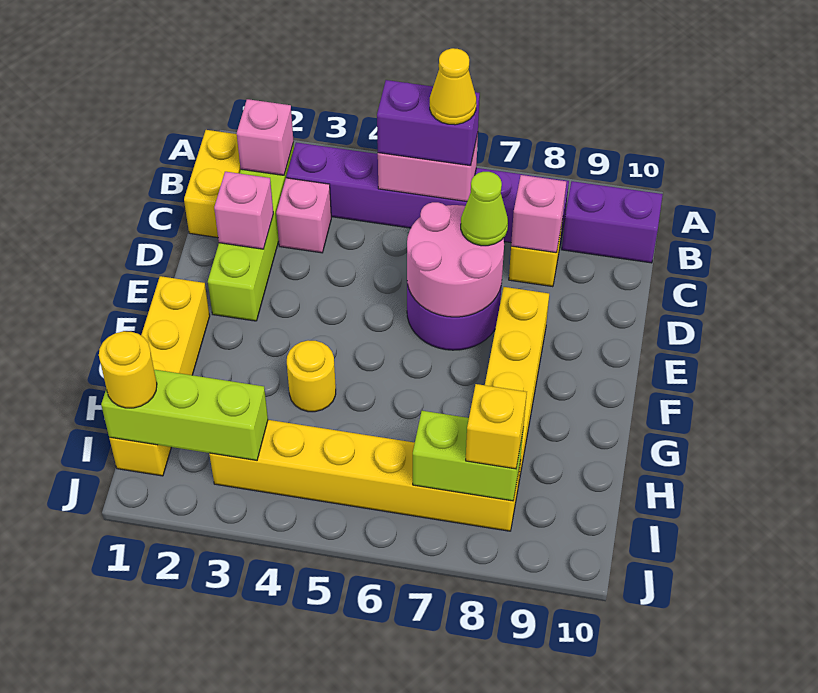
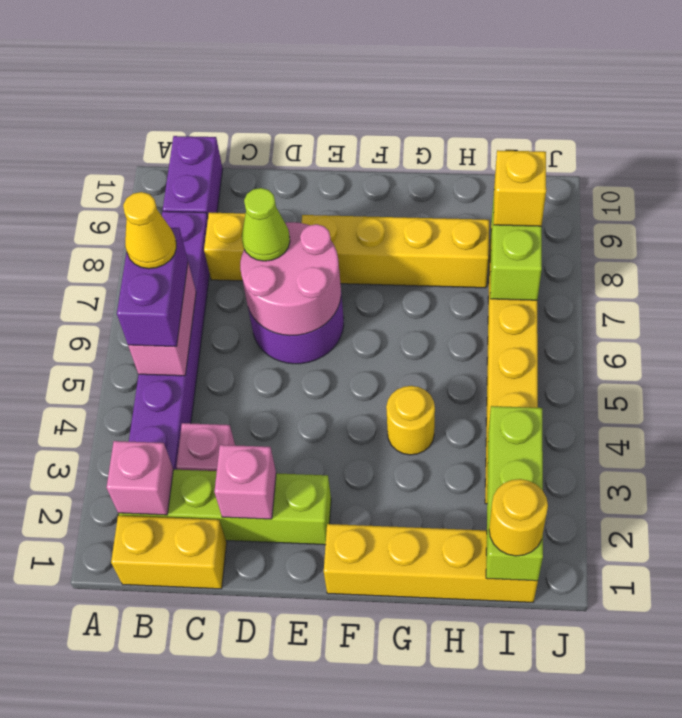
pink 1x1 brick [511,175,566,253] -> none

